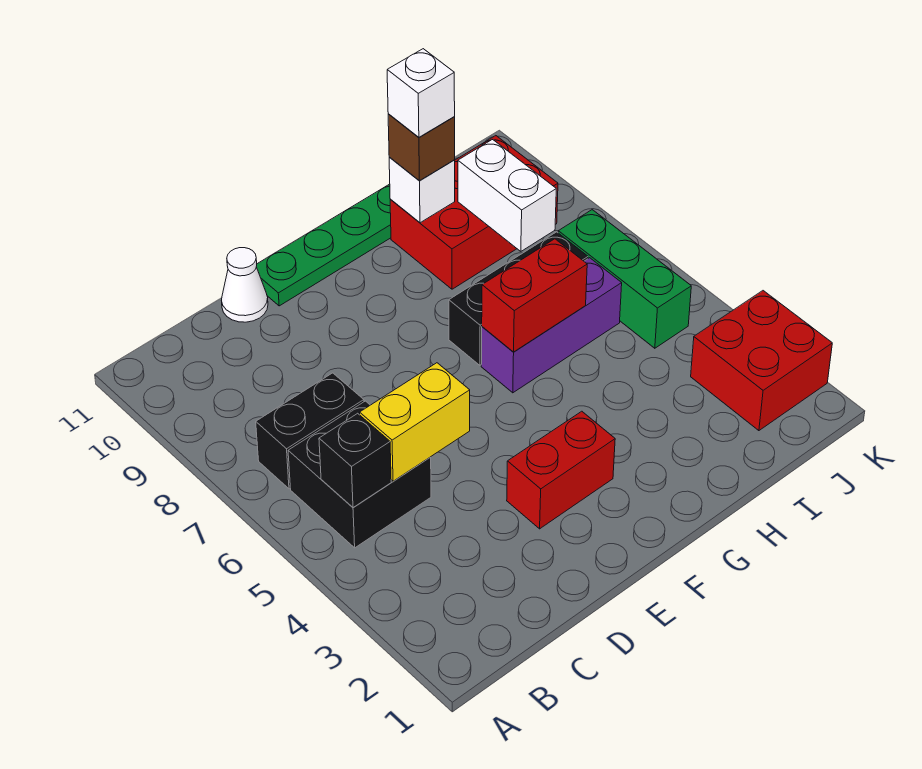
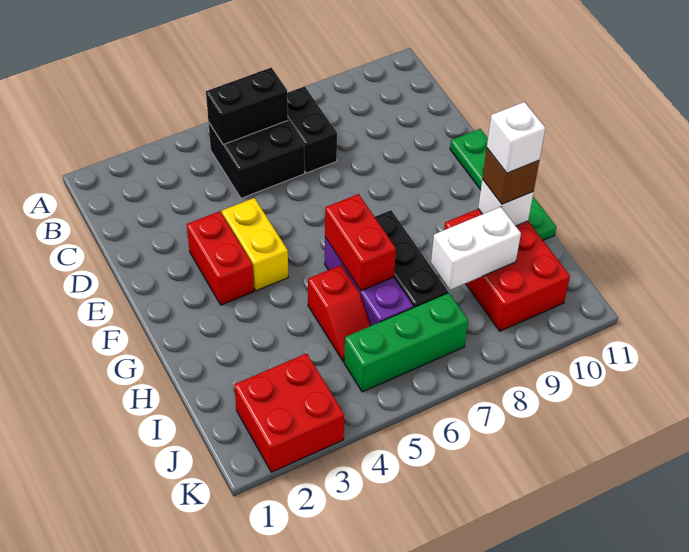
black 1x1 brick [319,413,391,507] -> black 1x2 brick [206,68,288,145]
yellow 1x2 brick [360,363,470,481] -> yellow 1x2 brick moved to [222,198,288,291]
white 1x1 cone [221,248,268,322] -> none
none -> red 1x2 slope [308,265,371,362]

